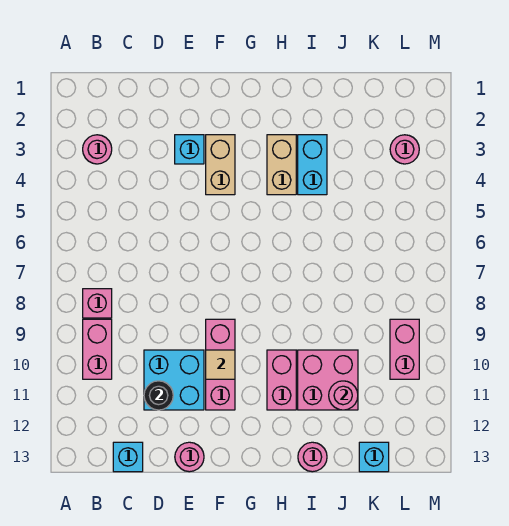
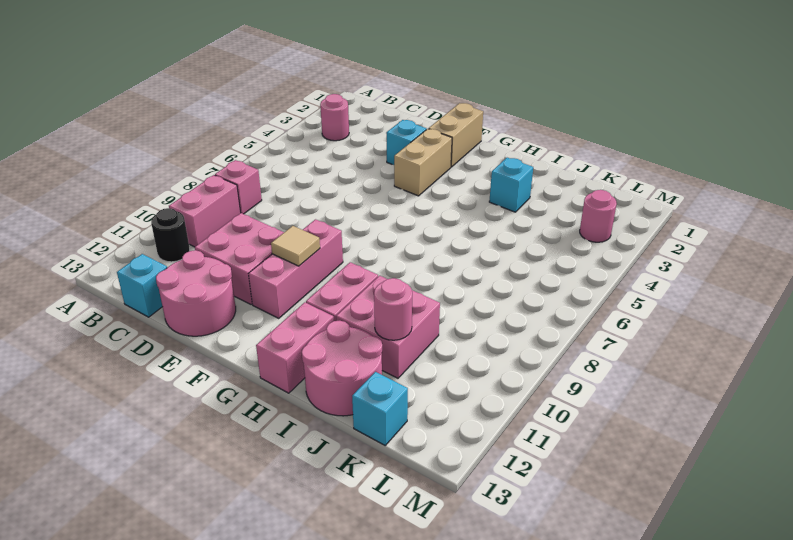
cyan 2x2 brick [144,350,204,410] -> pink 2x2 brick [195,213,284,304]
black 1x1 round brick [144,381,173,410] -> black 1x1 round brick moved to [151,208,190,262]
pink 1x1 round brick [175,442,204,472] -> pink 2x2 round brick [156,250,236,336]
tan 1x2 brick [267,135,296,195] -> tan 1x2 brick moved to [429,103,483,167]
cyan 1x2 brick [298,135,327,195] -> cyan 1x1 brick [489,158,533,212]
pink 1x1 round brick [298,442,327,472] -> pink 2x2 round brick [302,321,382,416]
pink 1x2 brick [390,319,419,379] -> pink 1x2 brick moved to [256,302,334,393]

